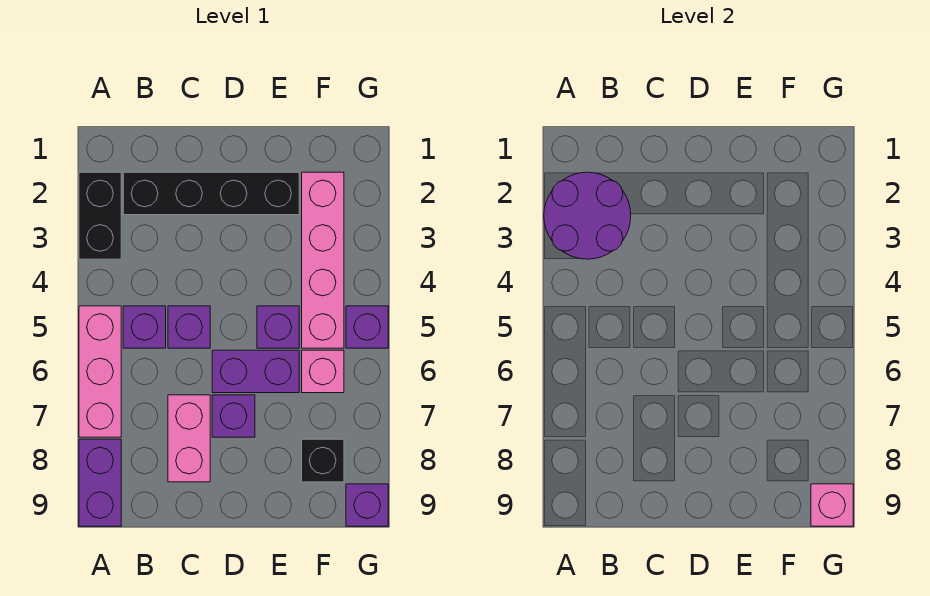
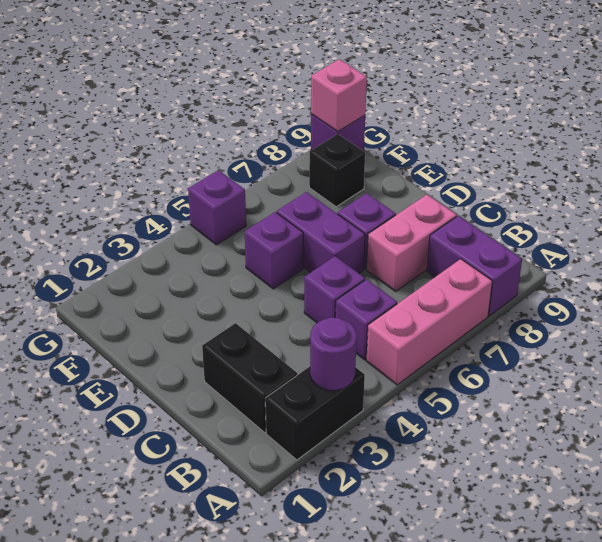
purple 2x2 round brick [544,172,631,259] -> purple 1x1 round brick [310,318,357,391]
purple 1x2 brick [79,439,121,526] -> purple 1x2 brick turned to [427,216,522,316]
black 1x4 brick [123,172,299,215] -> black 1x2 brick [202,323,297,432]
pink 1x4 brick [302,172,344,348] -> none
pink 1x1 brick [302,350,344,393] -> none

